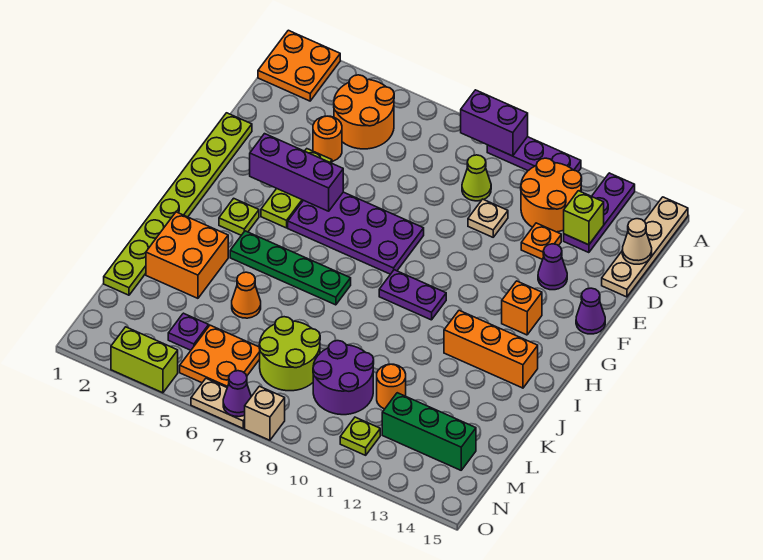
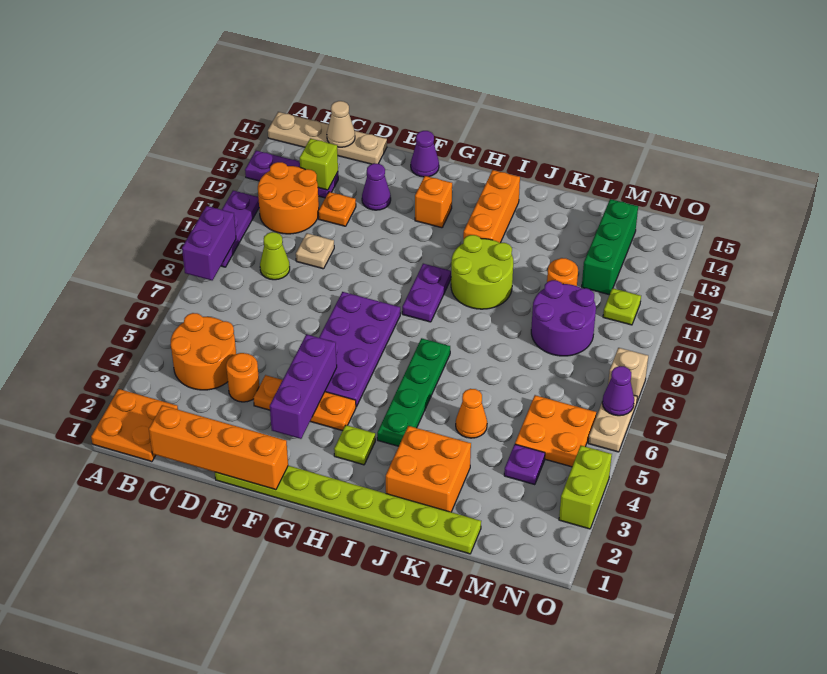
none -> orange 1x4 brick [149,405,288,490]
lime 1x3 plate [261,149,332,228] -> orange 1x3 plate [254,375,356,431]
lime 2x2 round brick [259,317,320,391] -> lime 2x2 round brick moved to [451,235,513,309]

